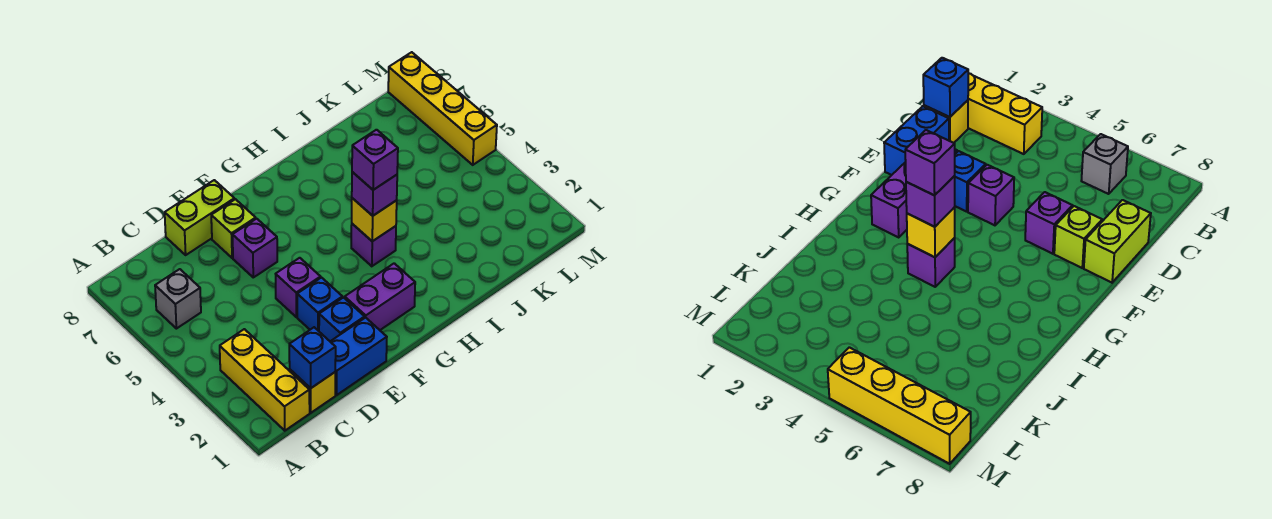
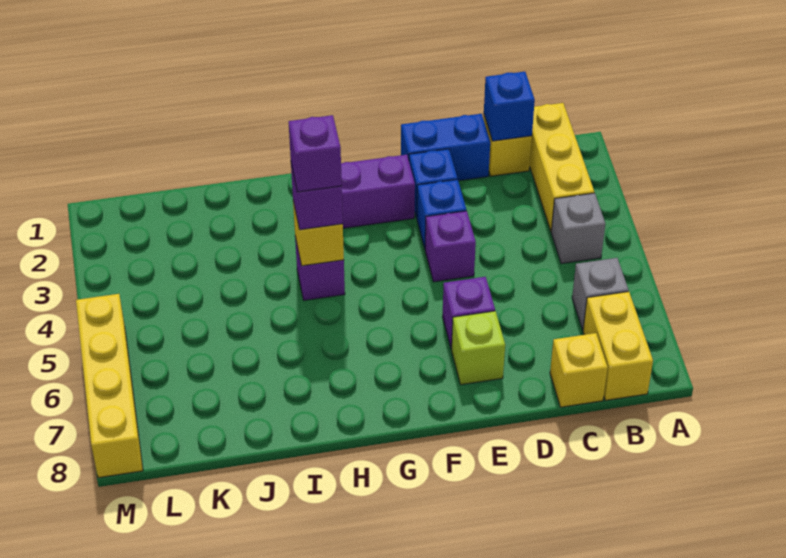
none -> grey 1x1 brick [551,193,605,264]
none -> yellow 1x2 brick [583,292,653,400]
none -> yellow 1x1 brick [550,333,608,407]
lime 1x2 brick [165,180,234,255] -> none

